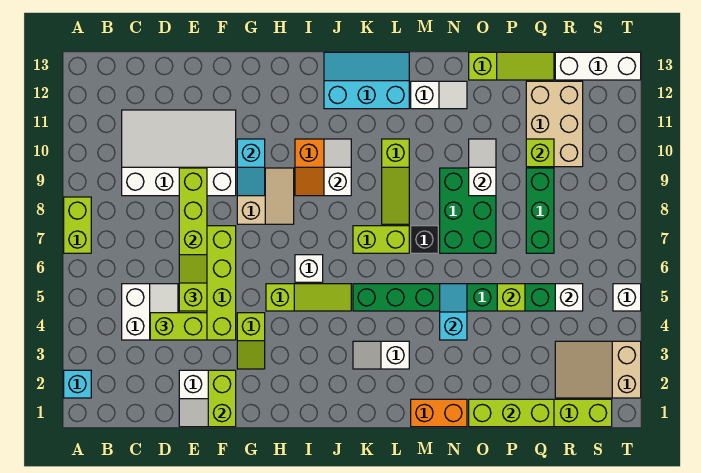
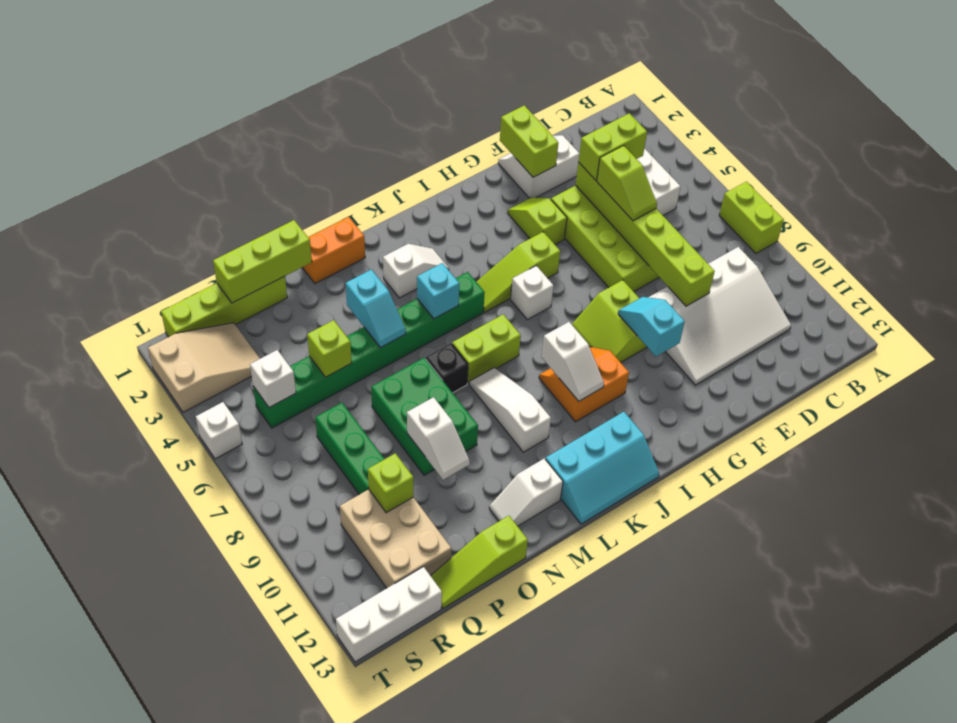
cyan 1x1 brick [64,370,91,398] -> cyan 1x1 brick moved to [417,263,460,319]
tan 2x2 slope [237,168,294,224] -> lime 2x2 slope [572,280,647,362]
lime 1x3 slope [382,139,409,224] -> white 1x3 slope [469,368,551,452]

